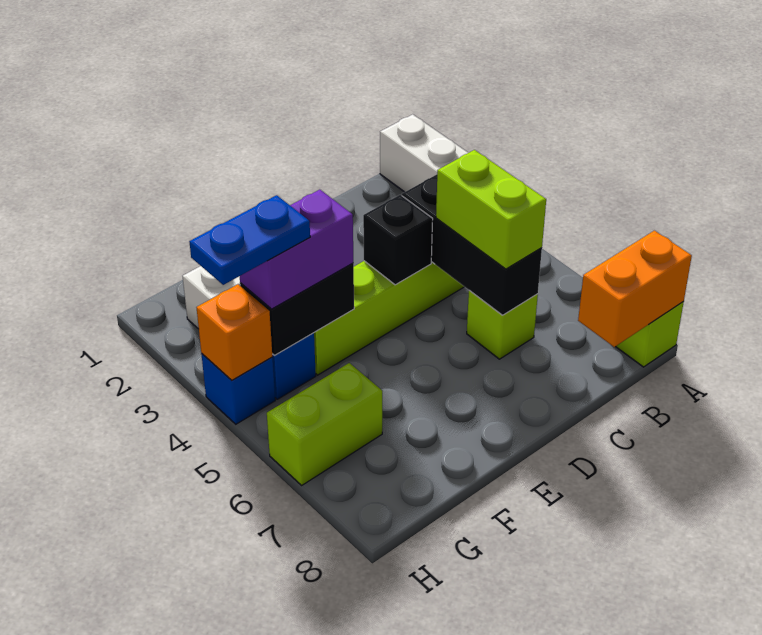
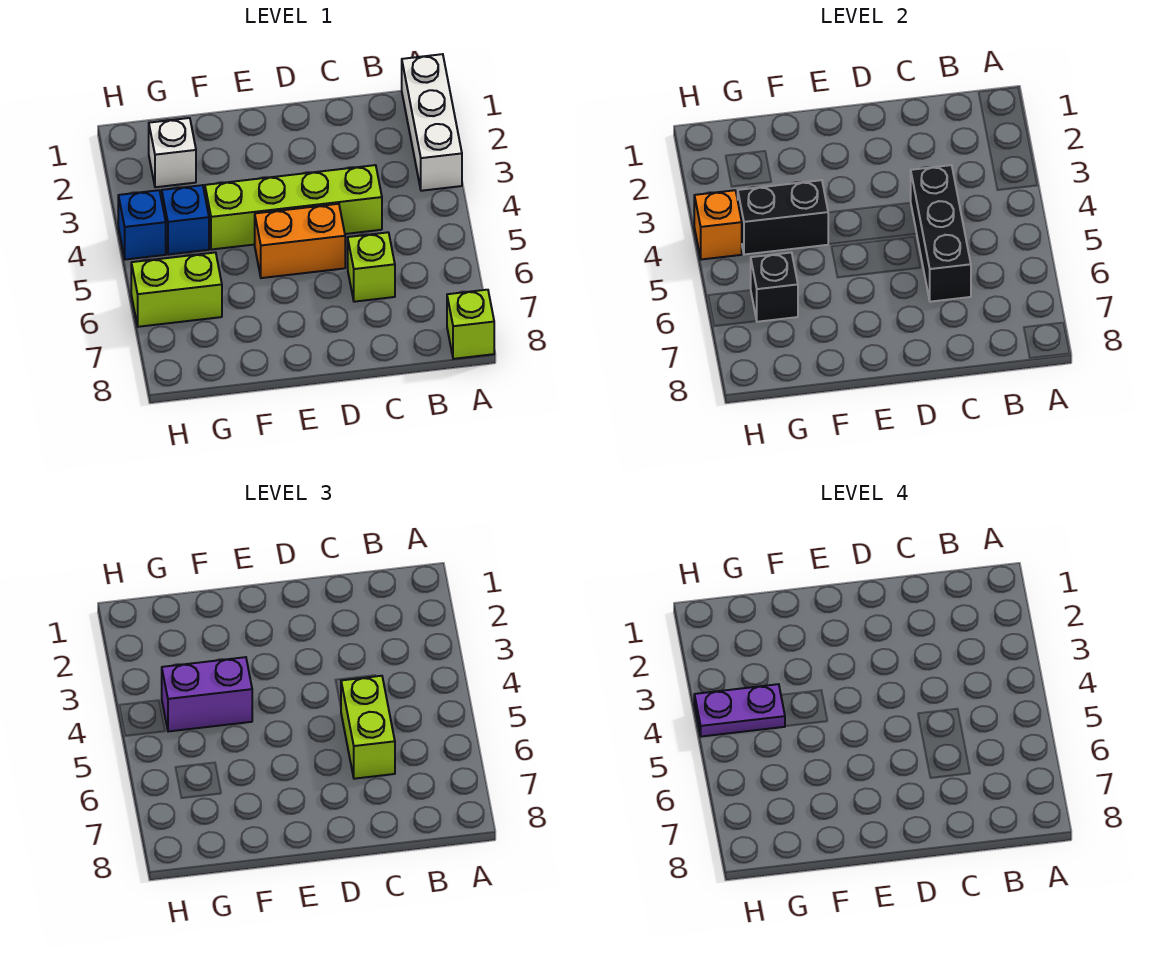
orange 1x2 brick [578,231,692,347] -> orange 1x2 brick moved to [255,204,345,278]
black 1x1 brick [363,195,433,285] -> black 1x1 brick moved to [751,252,798,322]
blue 1x2 plate [189,195,310,285] -> purple 1x2 plate [694,684,785,737]

